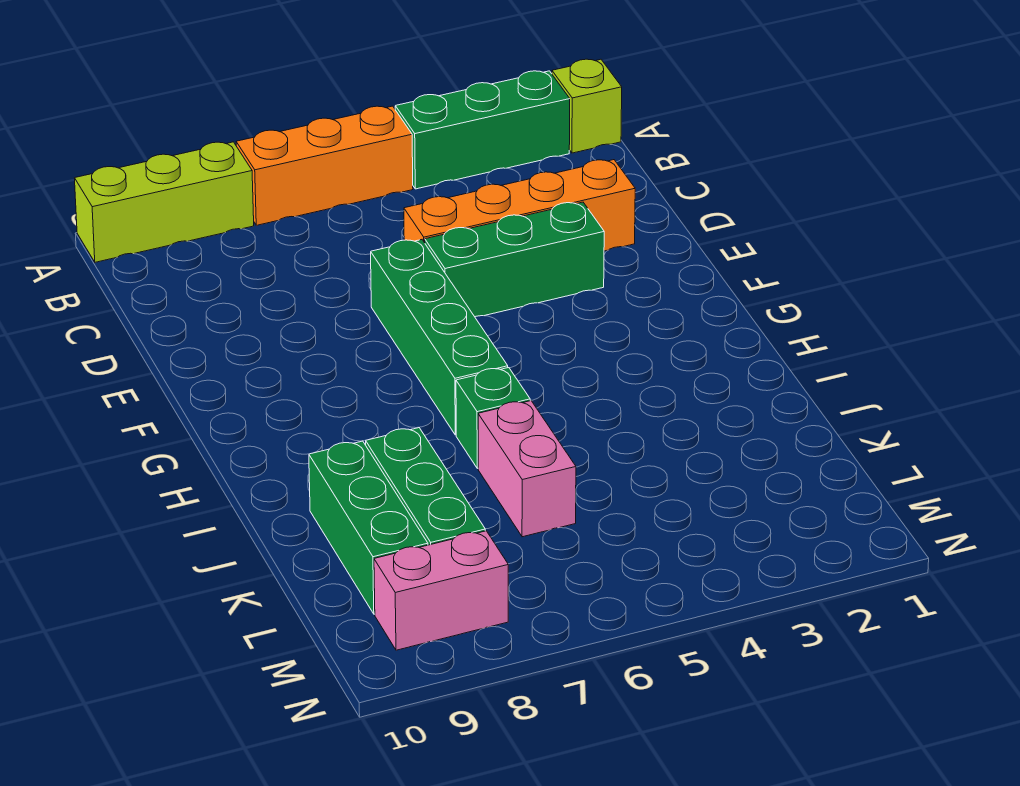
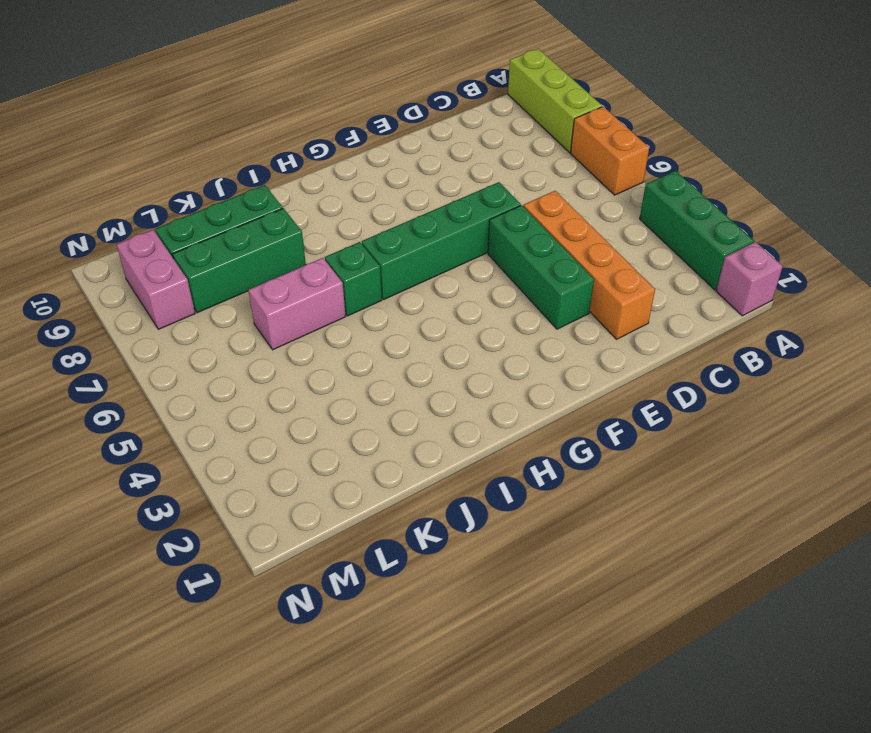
lime 1x1 brick [552,59,622,153] -> pink 1x1 brick [716,242,783,316]
orange 1x3 brick [236,106,413,225] -> orange 1x2 brick [571,107,649,195]

